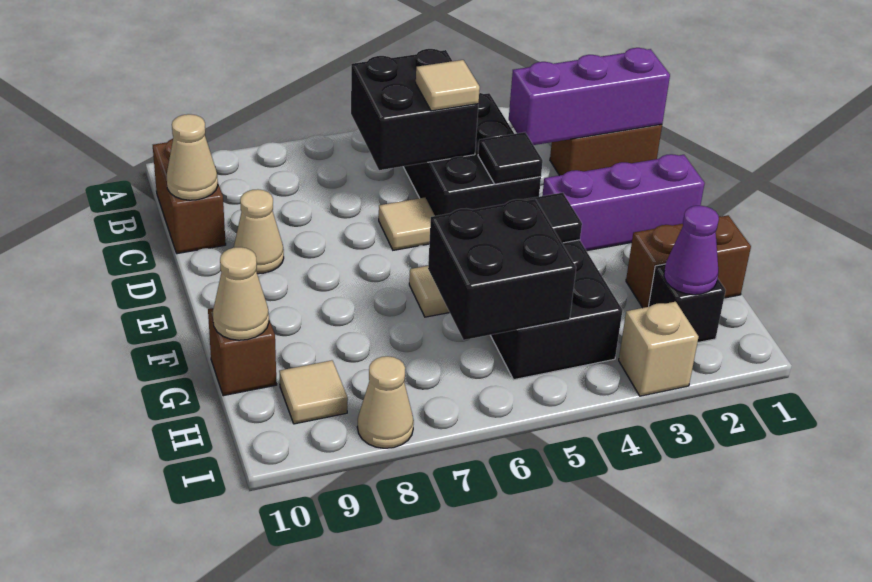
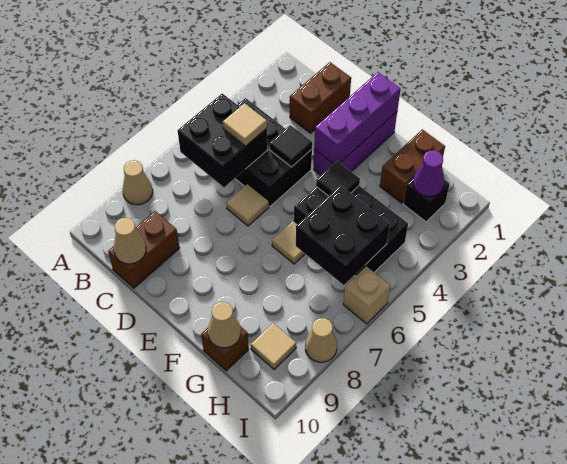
brown 1x2 brick [153,139,226,254] -> brown 1x2 brick turned to [108,211,180,288]
purple 1x3 brick [509,48,670,145] -> purple 1x3 brick moved to [314,72,401,164]
tan 1x1 cone [234,189,284,274] -> tan 1x1 cone moved to [123,160,153,205]
tan 1x1 brick [619,302,698,396] -> tan 1x1 brick moved to [343,266,390,324]

